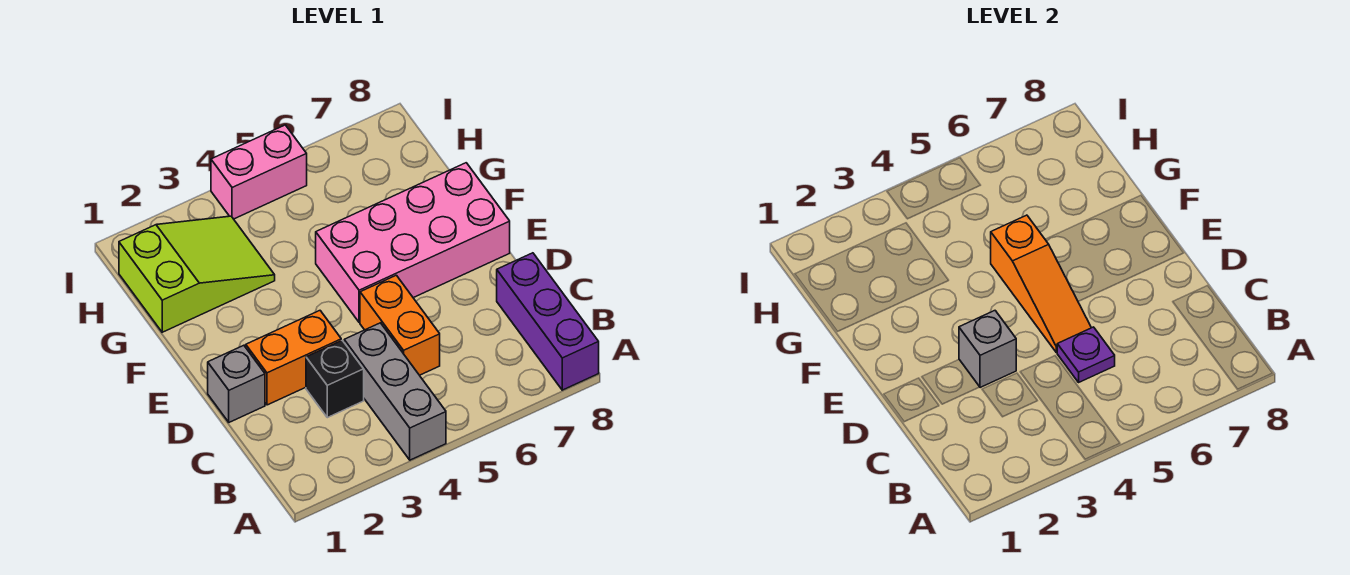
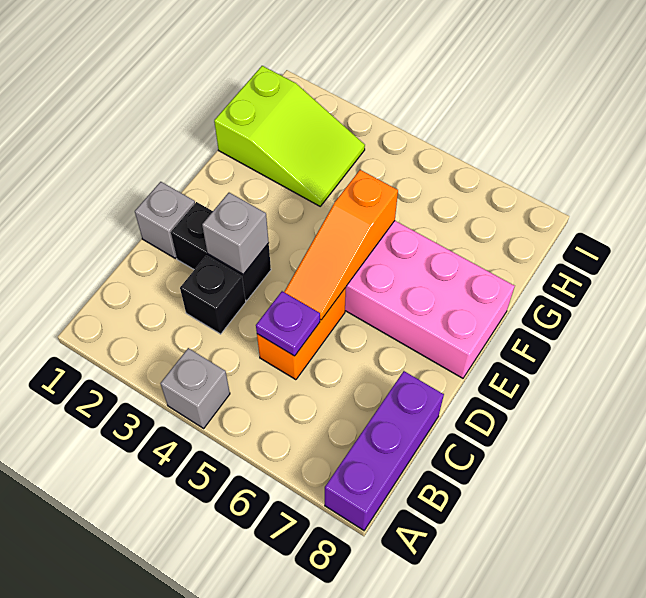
grey 1x3 brick [344,323,446,460] -> grey 1x1 brick [160,348,230,428]
orange 1x2 brick [246,311,341,405] -> black 1x2 brick [171,202,271,301]
pink 1x2 brick [211,125,307,219] -> none

